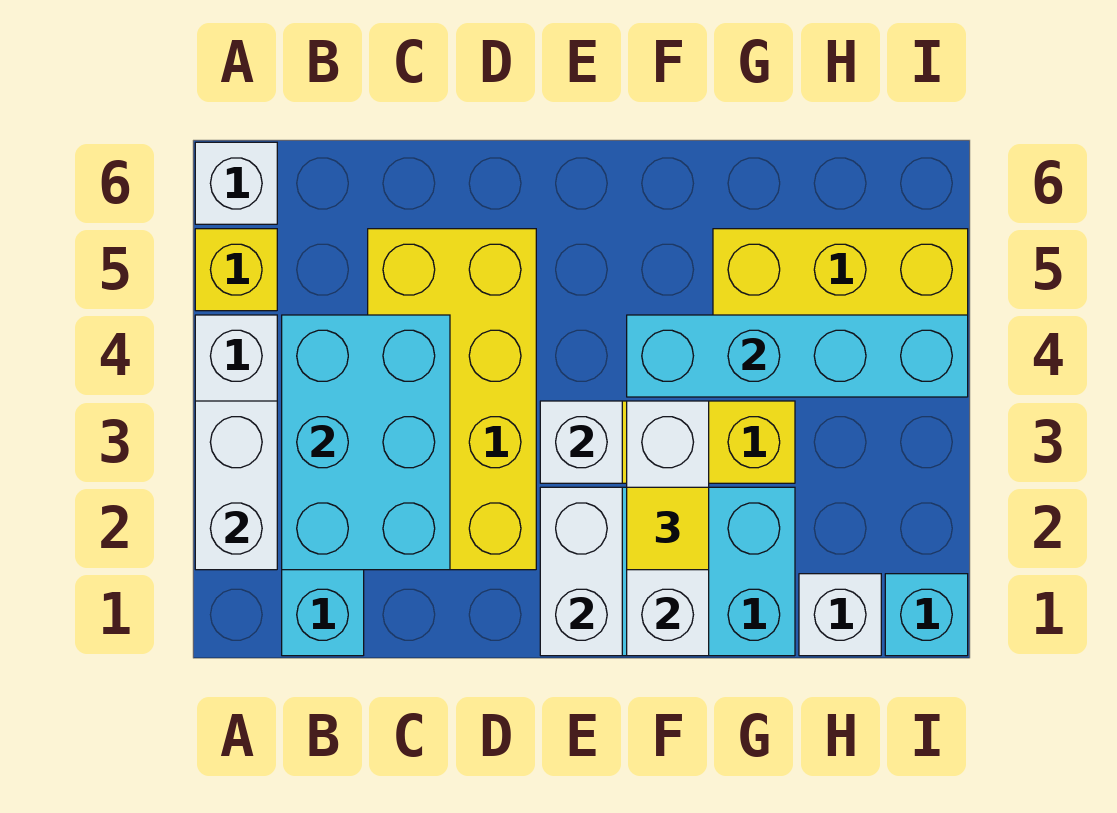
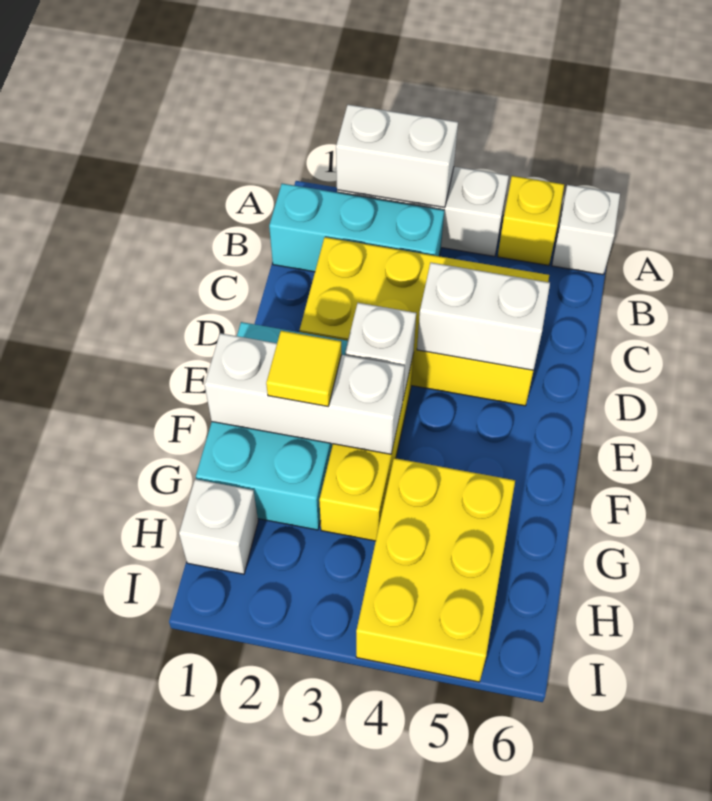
cyan 2x3 brick [282,315,450,570] -> none
white 1x2 brick [540,487,622,656] -> white 1x2 brick moved to [417,263,550,370]
cyan 1x4 brick [627,315,968,397] -> none
cyan 1x1 brick [885,574,968,656] -> none

